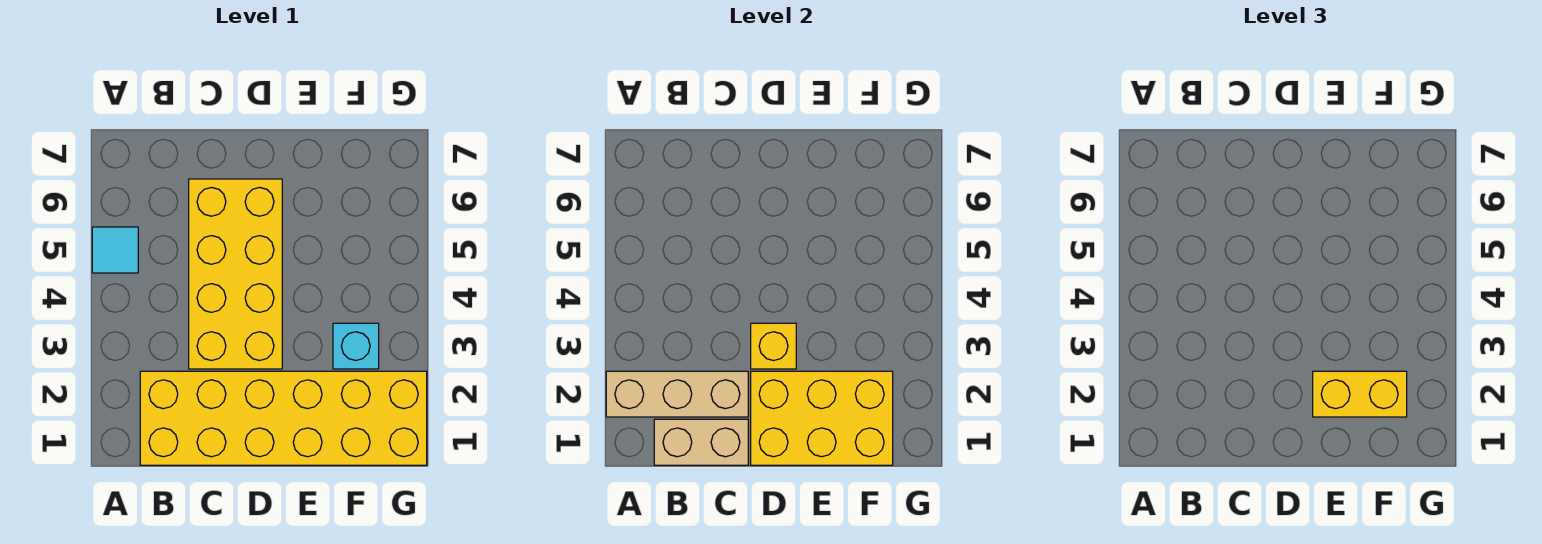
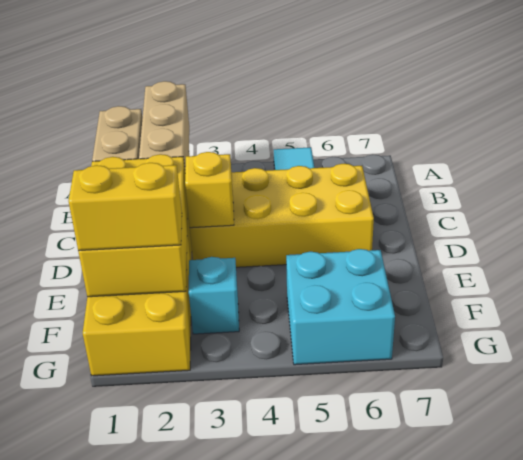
yellow 1x2 brick [1313,371,1407,417] -> yellow 1x2 brick turned to [68,163,182,251]
none -> cyan 2x2 brick [286,249,395,365]

